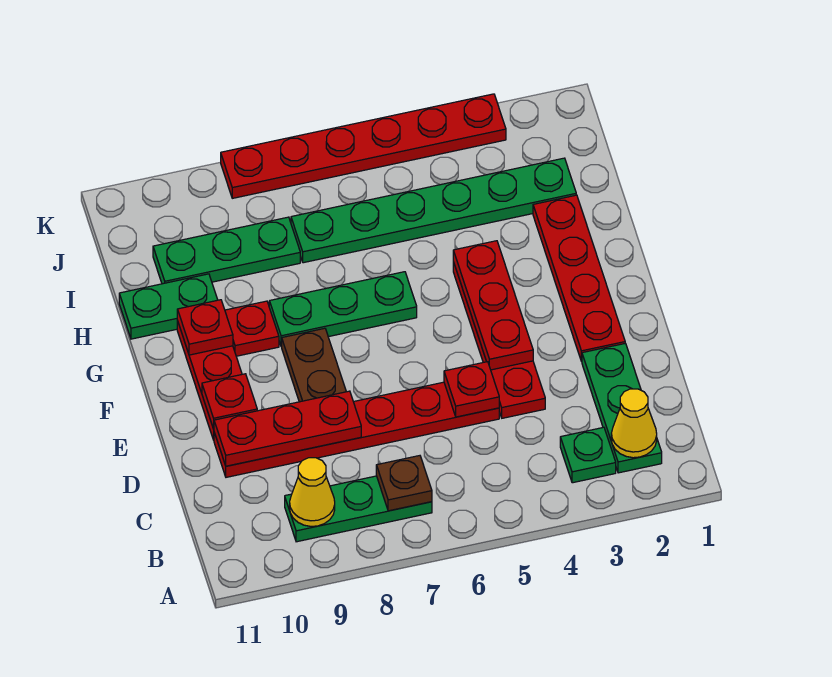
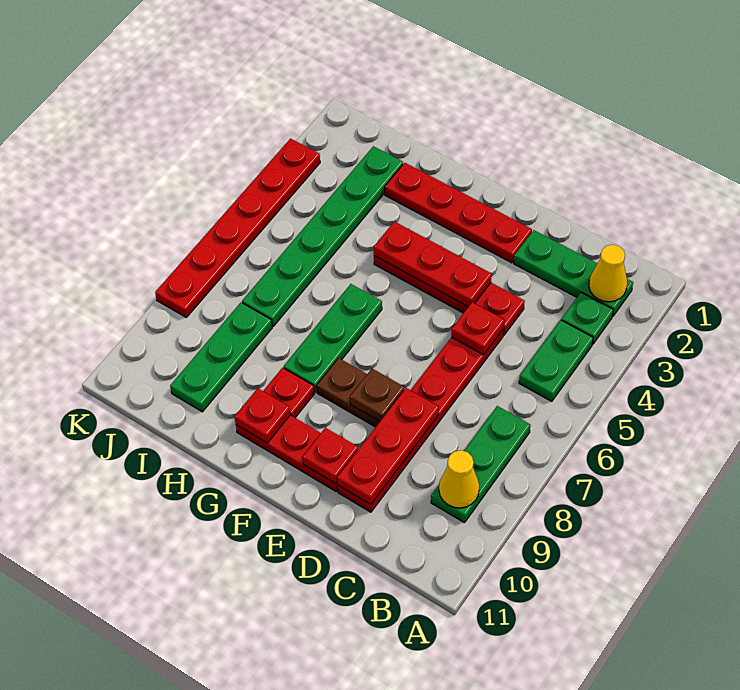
brown 1x1 plate [376,456,432,511] -> brown 1x1 plate moved to [350,369,404,421]
green 1x2 plate [119,274,218,339] -> green 1x2 plate moved to [519,320,593,401]

